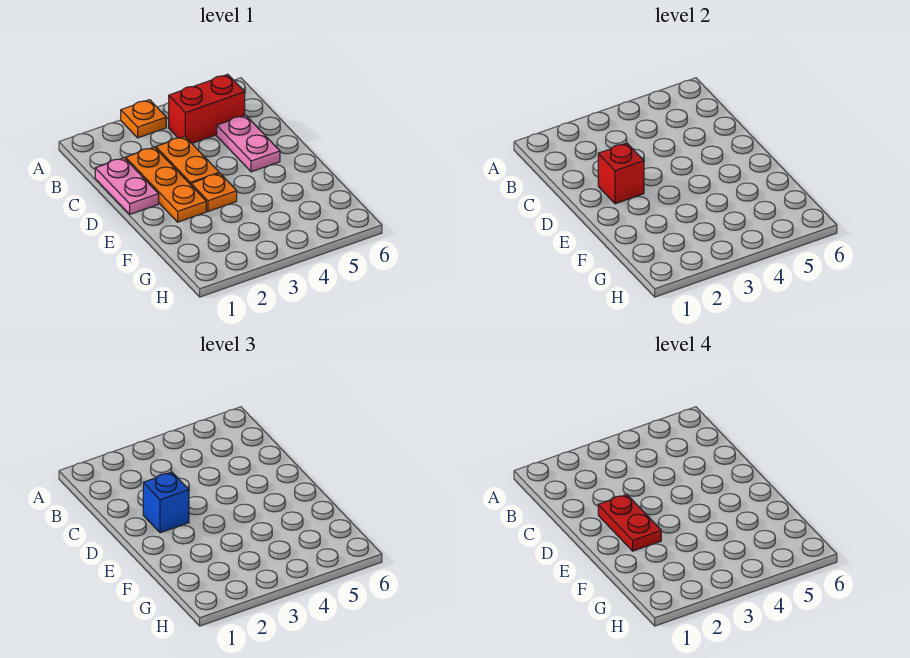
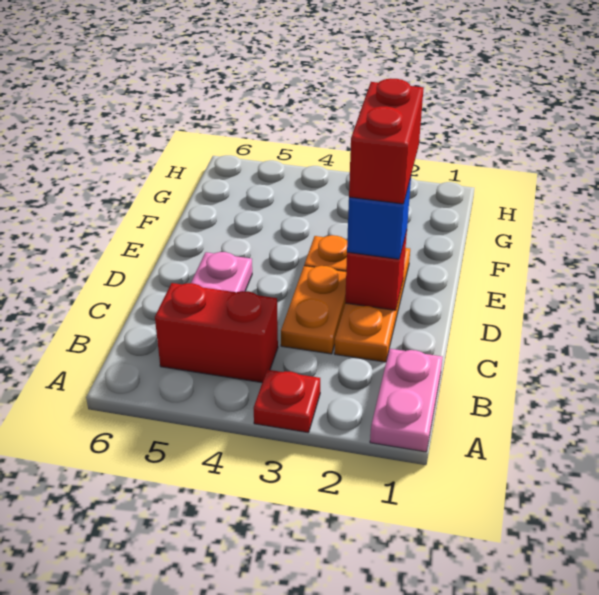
orange 1x1 plate [121,100,166,138] -> red 1x1 plate [253,370,320,433]
pink 1x2 plate [95,158,159,214] -> pink 1x2 plate moved to [370,349,442,452]
red 1x2 plate [598,495,661,551] -> red 1x2 brick [349,78,424,204]

